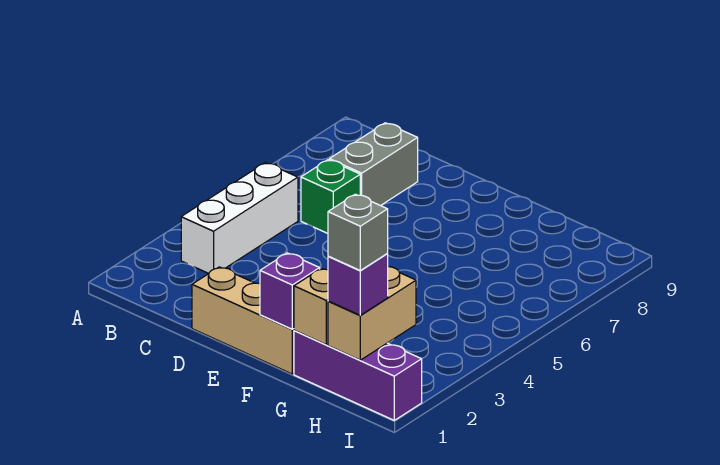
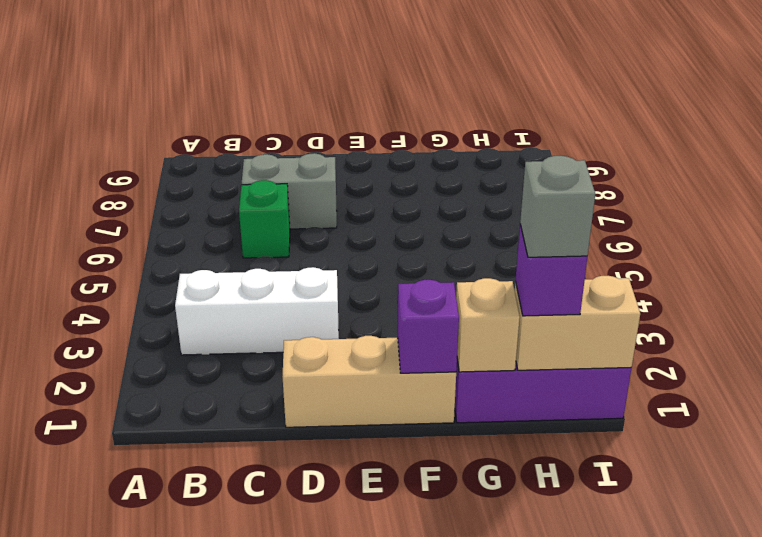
white 1x3 brick [181,163,298,274] -> white 1x3 brick turned to [175,267,339,355]
grey 1x2 brick [329,123,418,206] -> grey 1x2 brick turned to [242,153,337,229]
tan 1x2 brick [328,267,416,360] -> tan 1x2 brick turned to [515,276,640,370]

